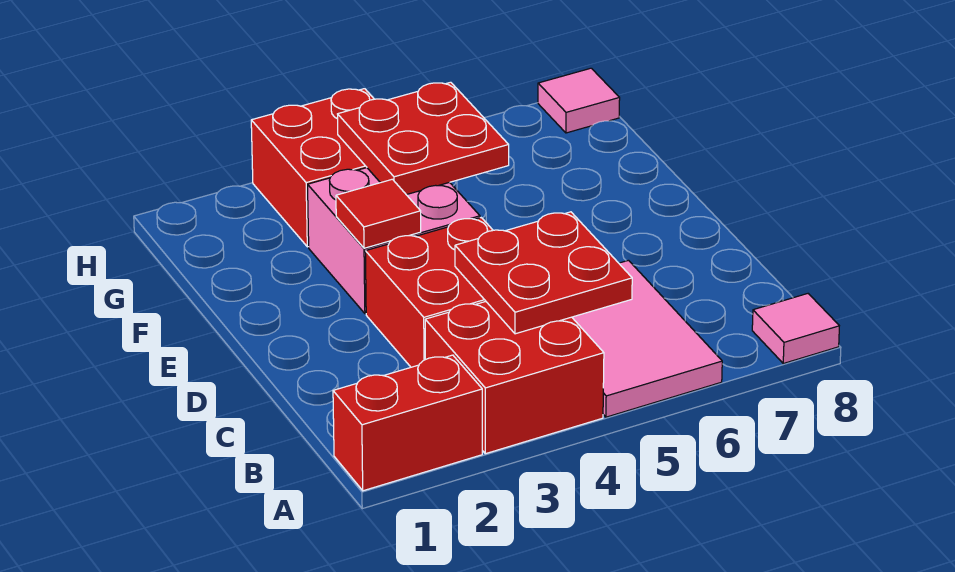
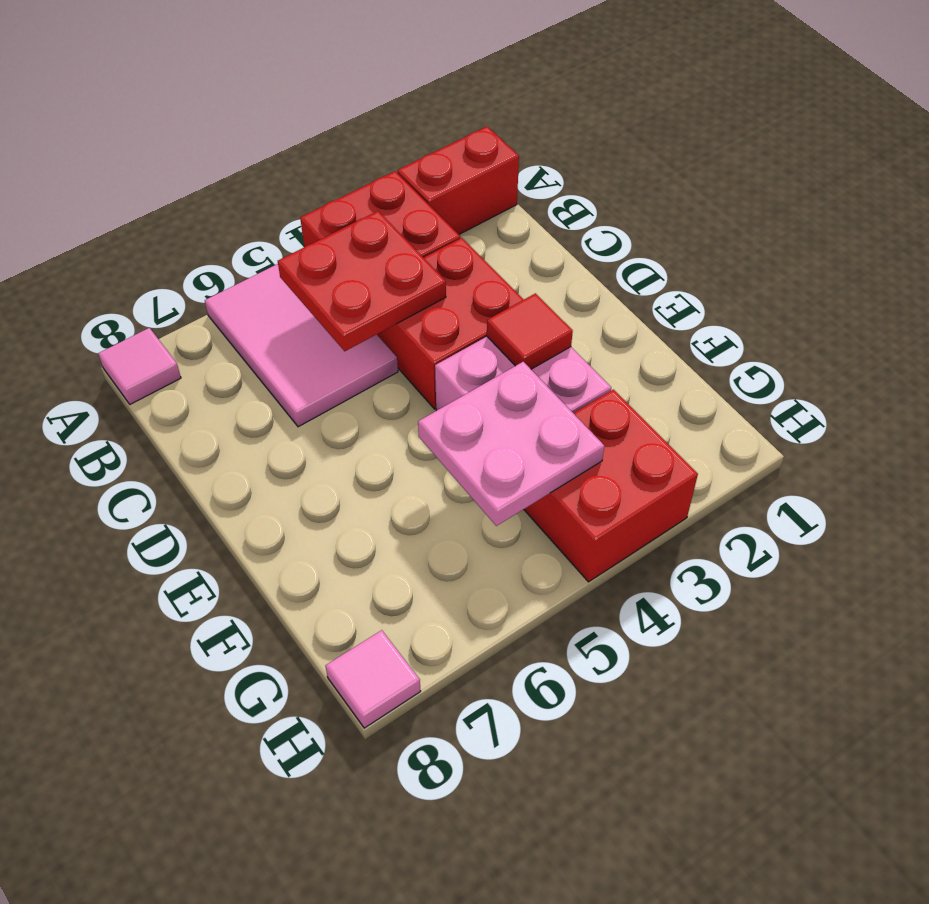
red 2x2 plate [338,82,509,195] -> pink 2x2 plate [418,362,604,526]

